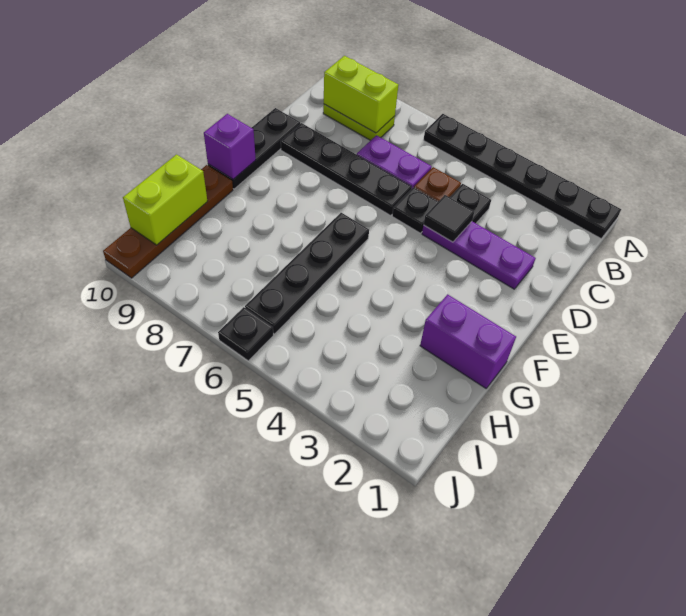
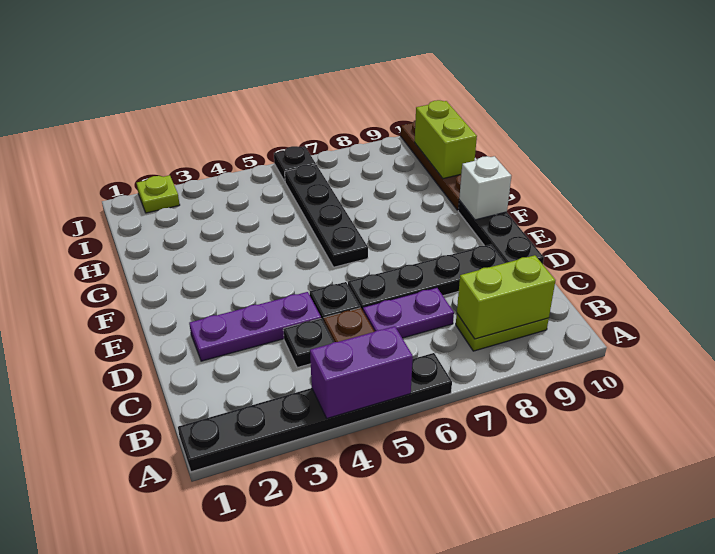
black 1x1 tile [424,195,474,242] -> none
purple 1x1 brick [204,114,256,179] -> white 1x1 brick [459,156,511,220]
purple 1x2 brick [420,294,516,388] -> purple 1x2 brick moved to [310,326,413,419]
none -> lime 1x1 plate [137,175,180,213]

